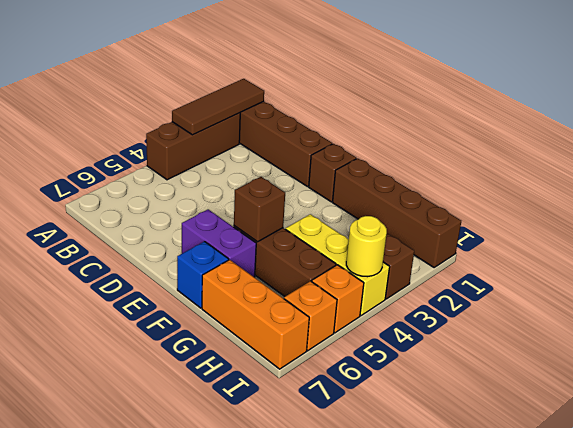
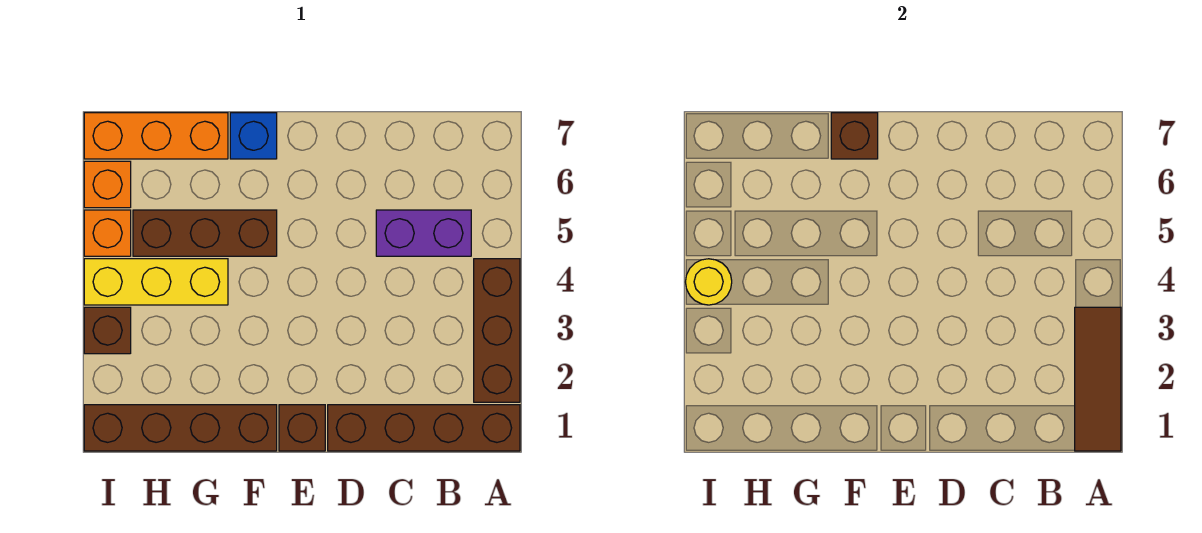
purple 1x2 brick [182,209,256,277] -> purple 1x2 brick moved to [376,210,471,256]
brown 1x1 brick [234,177,285,242] -> brown 1x1 brick moved to [831,113,878,159]

